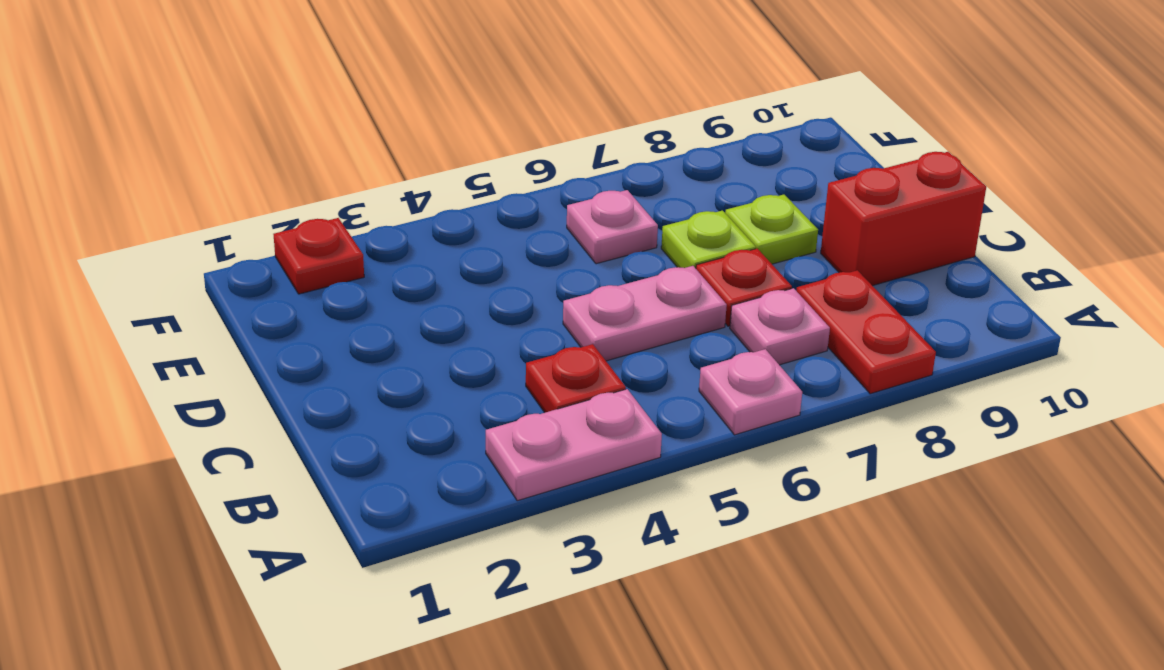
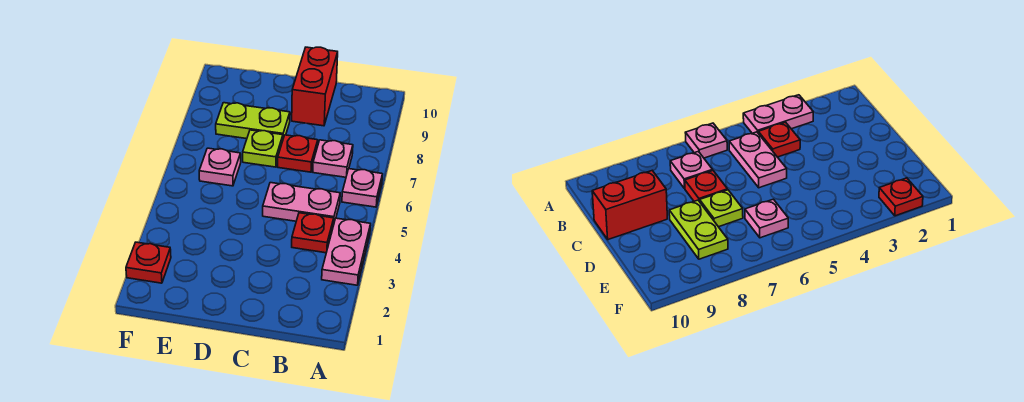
red 1x2 plate [796,270,936,394] -> none
pink 1x2 plate [563,266,727,361] -> pink 1x2 plate turned to [263,183,340,226]
lime 1x1 plate [725,195,818,264] -> lime 1x2 plate [216,103,290,139]

